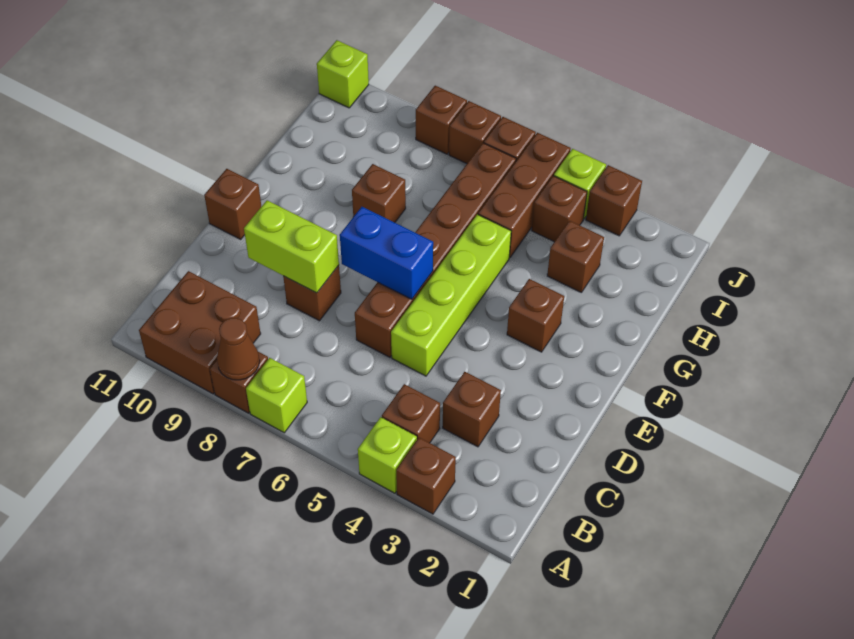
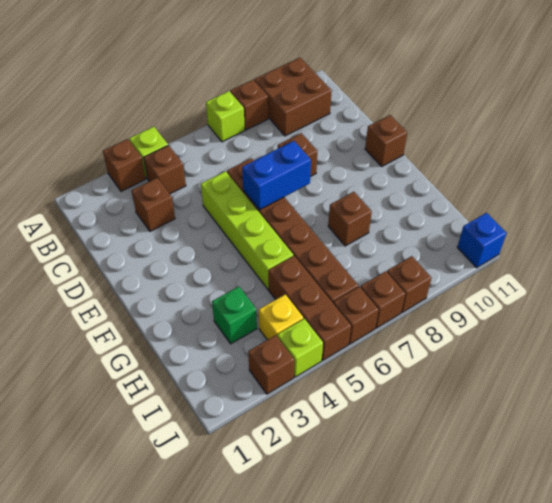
brown 1x1 cone [217,318,260,380] -> none
lime 1x2 brick [244,200,339,293] -> none
brown 1x1 brick [507,279,564,352] -> none
brown 1x1 brick [547,221,604,293] -> green 1x1 brick [212,287,257,344]
brown 1x1 brick [532,176,587,242] -> yellow 1x1 brick [259,294,303,340]
lime 1x1 brick [317,40,369,108] -> blue 1x1 brick [457,213,507,268]

